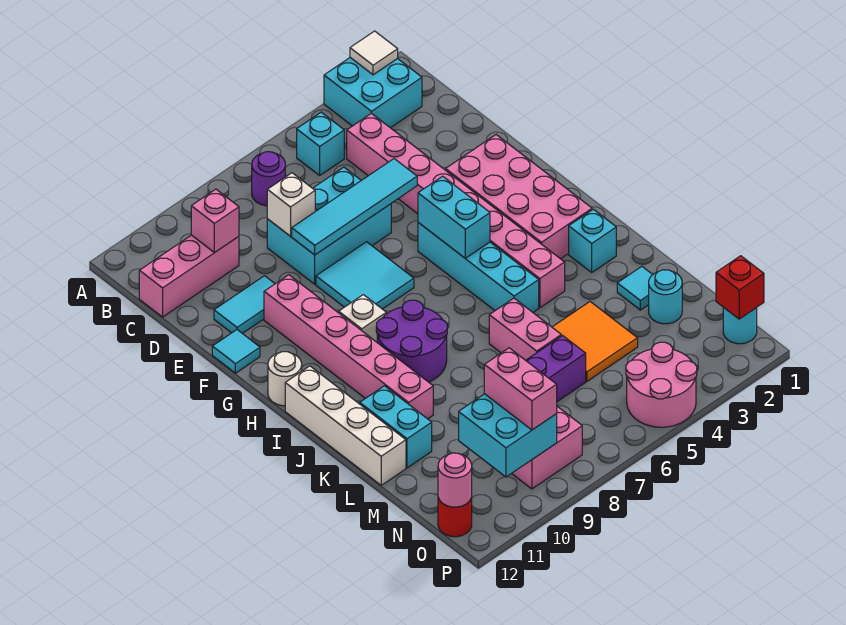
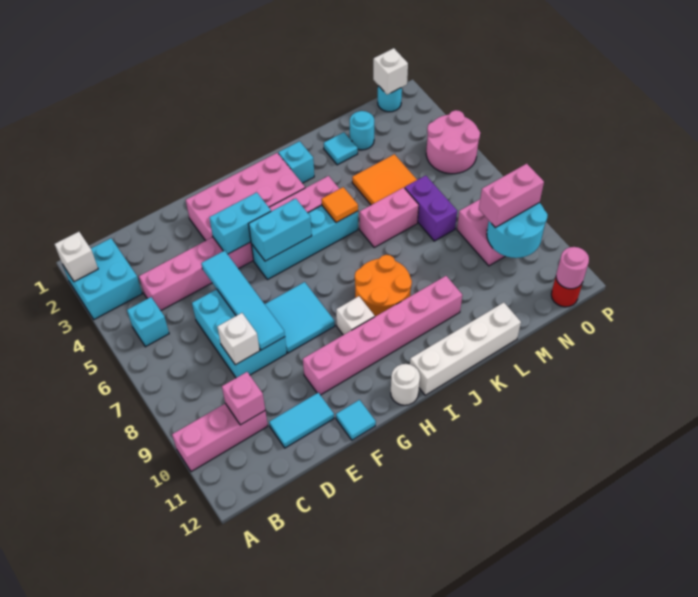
white 1x1 tile [350,31,398,75] -> white 1x1 brick [55,232,98,282]
purple 1x1 round brick [252,152,285,206] -> none
pink 1x3 brick [139,235,239,317] -> pink 1x3 brick turned to [172,403,268,472]
cyan 1x2 tile [214,276,275,334] -> cyan 1x2 tile turned to [269,393,334,448]
purple 2x2 round brick [376,300,447,382] -> orange 2x2 round brick [355,255,412,316]
none -> orange 1x1 tile [321,187,358,223]
cyan 1x2 brick [360,386,432,468] -> cyan 1x2 brick moved to [209,192,271,254]
cyan 2x2 brick [459,394,557,477] -> cyan 2x2 round brick [487,203,548,258]
red 1x1 brick [716,256,764,319] -> white 1x1 brick [373,48,408,95]

